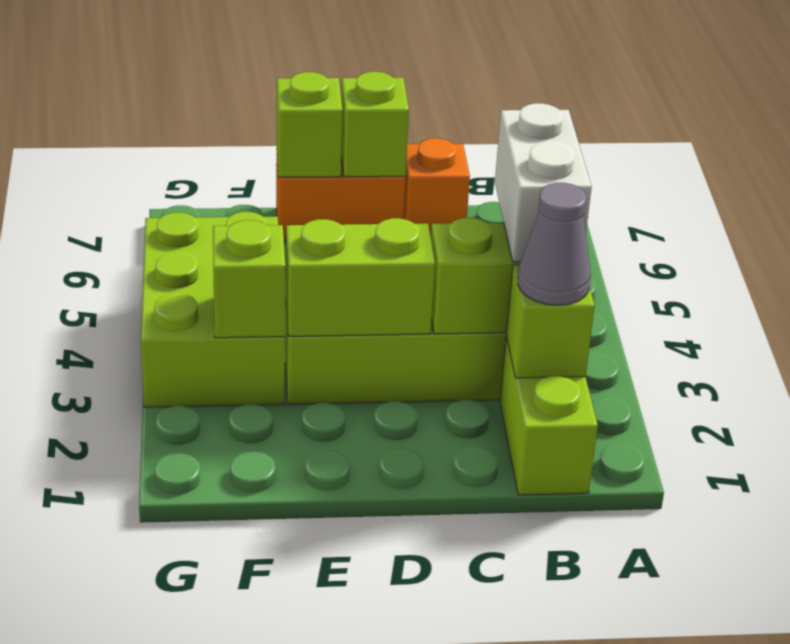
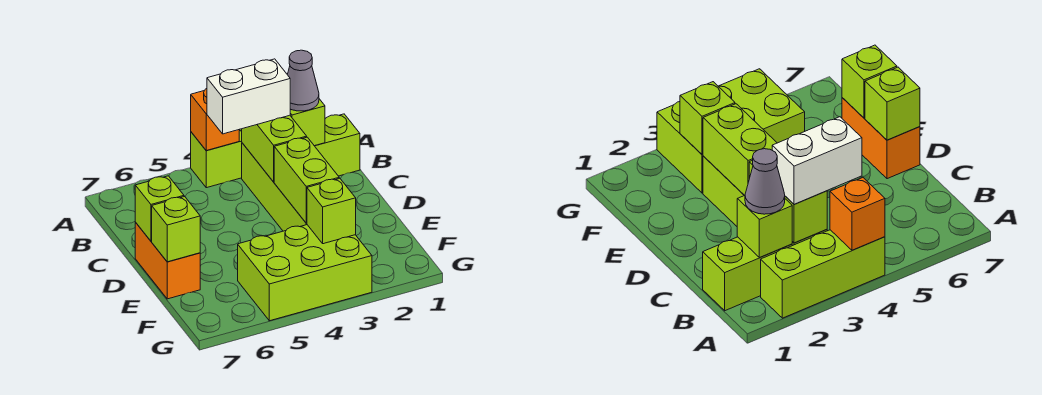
none -> lime 1x3 brick [191,129,242,188]
orange 1x1 brick [403,138,470,237] -> orange 1x1 brick moved to [191,89,239,150]

